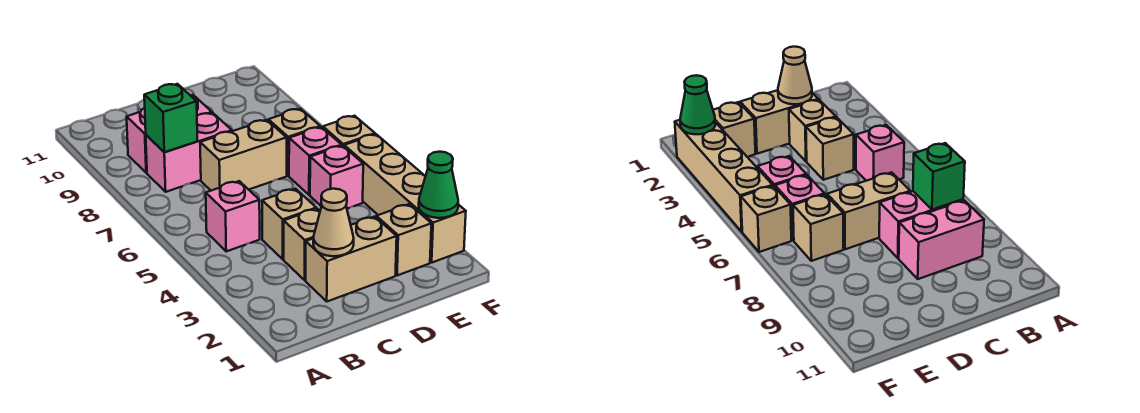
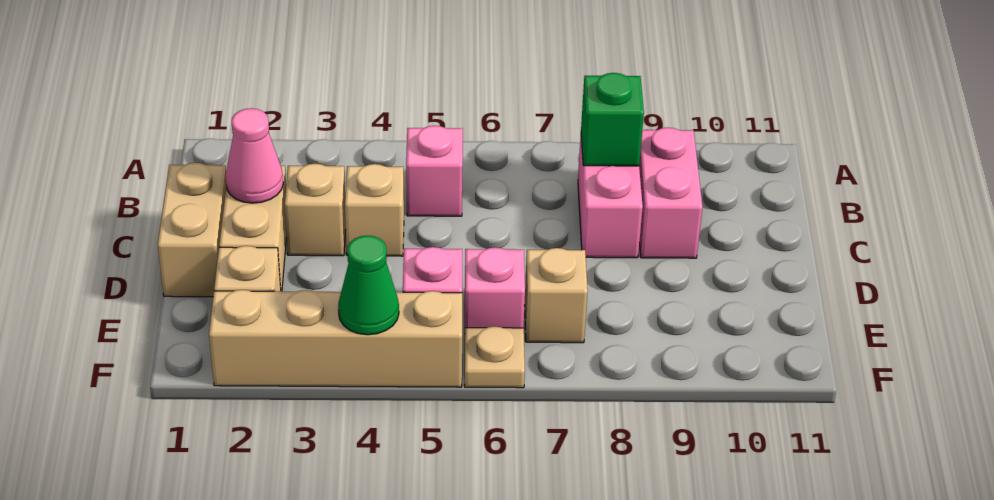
tan 1x1 cone [313,189,354,256] -> pink 1x1 cone [226,108,283,203]
tan 1x2 brick [200,120,287,191] -> tan 1x2 brick moved to [158,163,226,297]
green 1x1 cone [419,152,458,218] -> green 1x1 cone moved to [338,236,399,335]
tan 1x1 brick [323,116,375,146] -> tan 1x1 plate [465,326,525,388]

